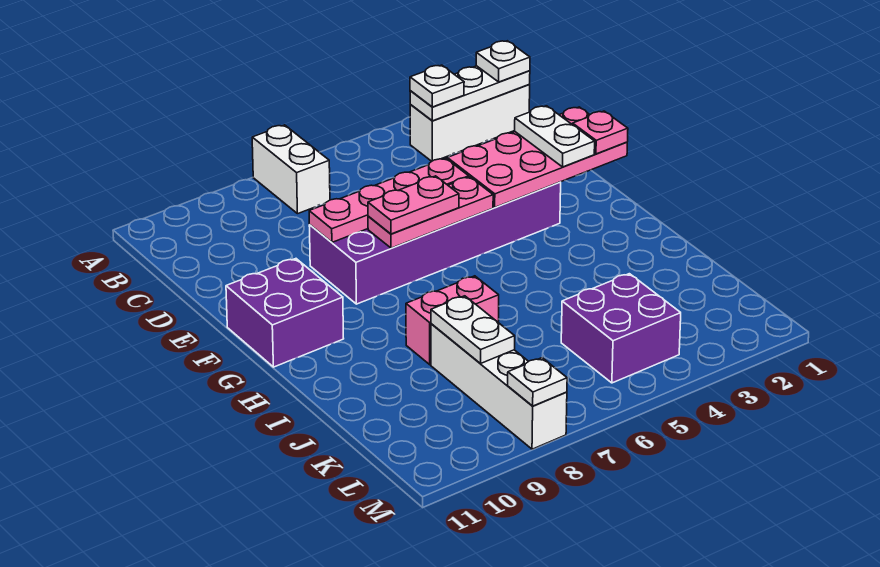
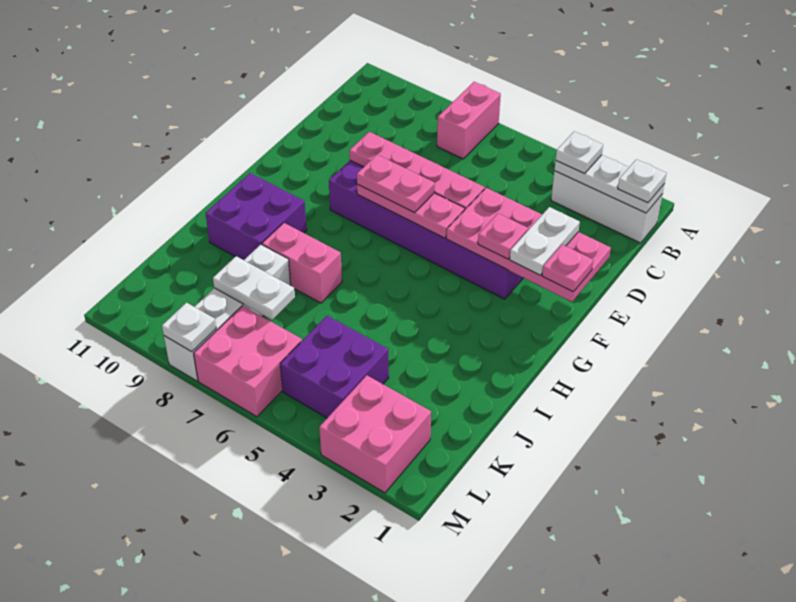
white 1x2 brick [252,125,330,214] -> pink 1x2 brick [437,82,501,159]
none -> pink 1x1 plate [478,214,528,259]
purple 2x2 brick [226,259,344,367] -> purple 2x2 brick moved to [205,173,307,260]
white 1x2 plate [431,296,515,363] -> white 1x2 plate turned to [213,256,295,320]
none -> pink 2x2 brick [319,375,431,493]
none -> pink 2x2 brick [194,306,302,417]

